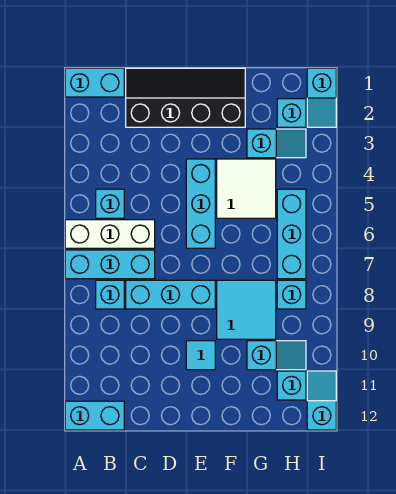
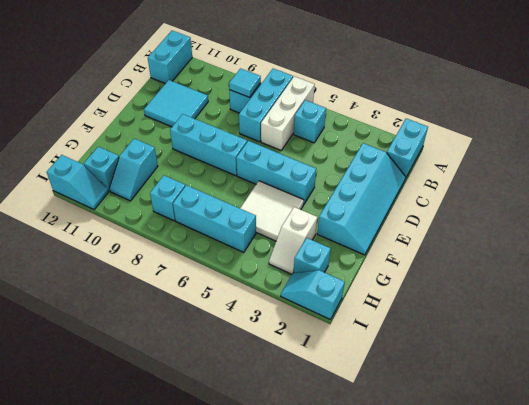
black 2x4 slope [126,68,245,127] -> cyan 2x4 slope [317,143,406,255]
cyan 1x3 brick [126,280,215,309] -> cyan 1x3 brick turned to [170,114,247,176]
cyan 1x1 tile [186,341,215,370] -> cyan 1x1 tile moved to [229,68,261,97]
cyan 2x2 tile [217,280,276,339] -> cyan 2x2 tile moved to [144,80,208,127]
cyan 1x2 slope [247,129,306,158] -> white 1x2 slope [269,207,317,274]

